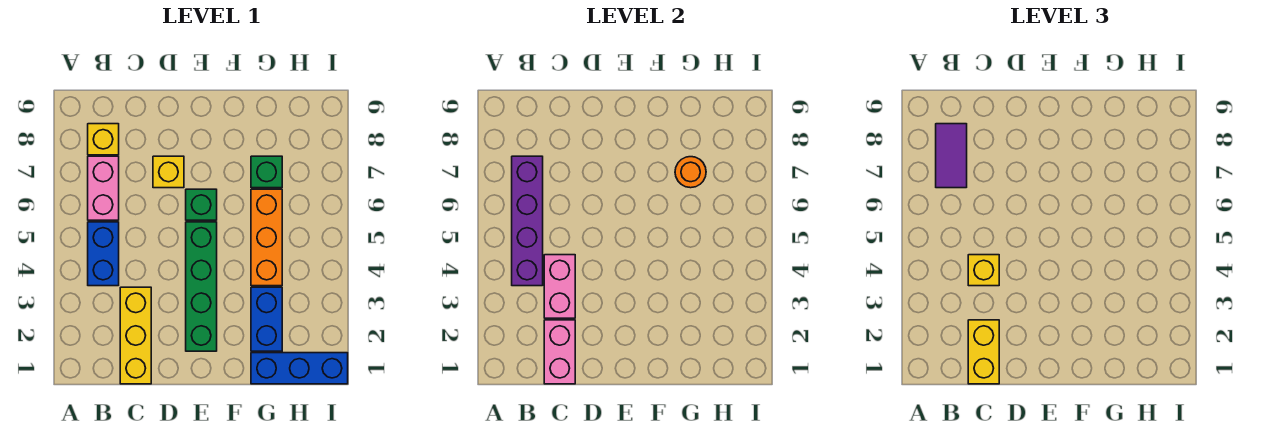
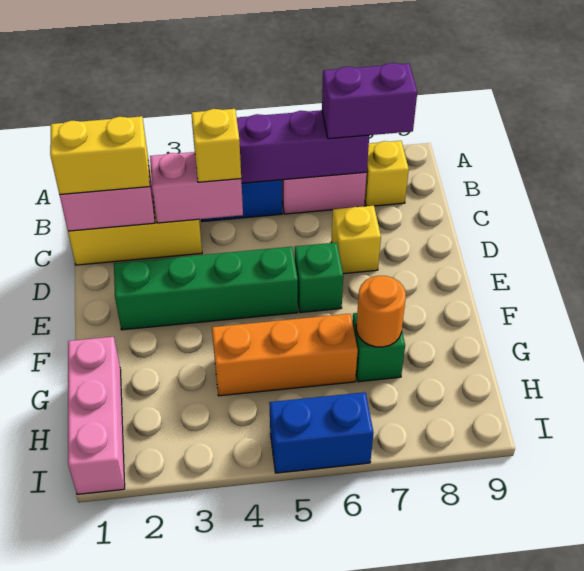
purple 1x2 tile [936,124,967,188] -> purple 1x2 brick [322,63,417,139]
blue 1x3 brick [251,353,348,384] -> pink 1x3 brick [68,337,125,494]
blue 1x2 brick [251,287,282,351] -> blue 1x2 brick moved to [269,392,373,473]

